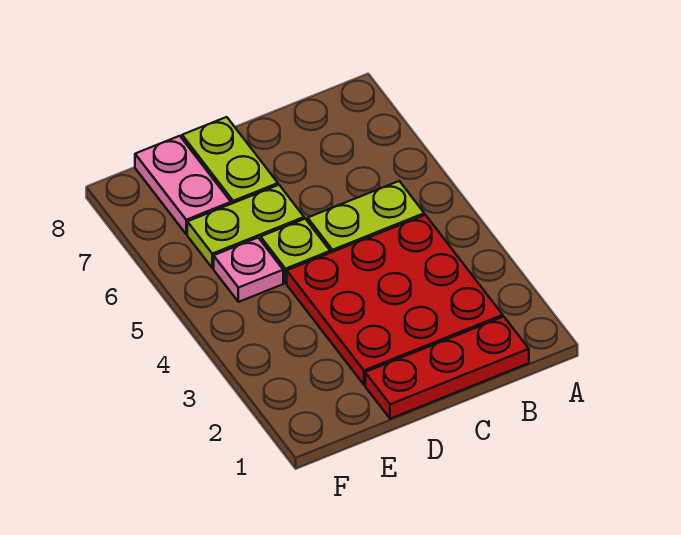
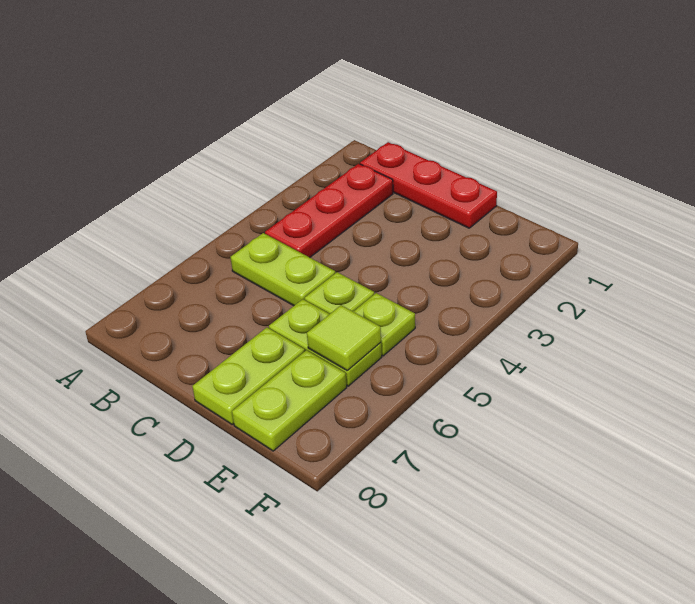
red 3x3 plate [287,215,503,385] -> red 1x3 plate [265,164,393,257]
pink 1x1 plate [214,238,283,302] -> lime 1x1 plate [353,293,415,356]
none -> lime 1x1 tile [307,305,381,370]
pink 1x2 plate [135,136,231,234] -> lime 1x2 plate [232,350,347,451]

